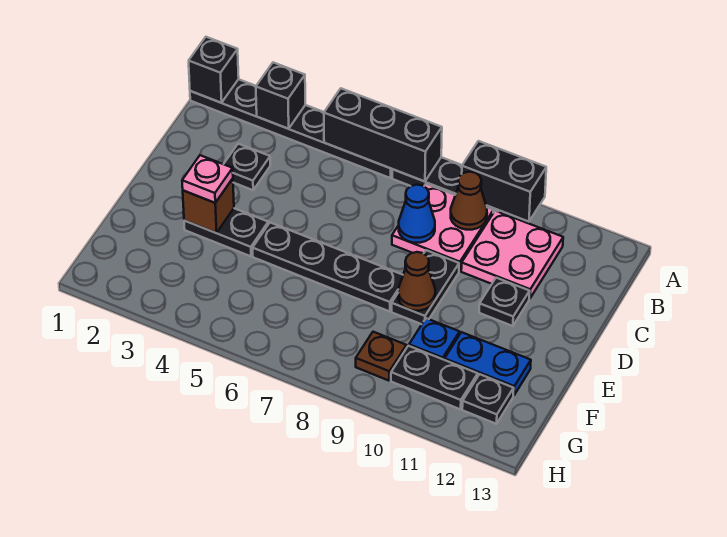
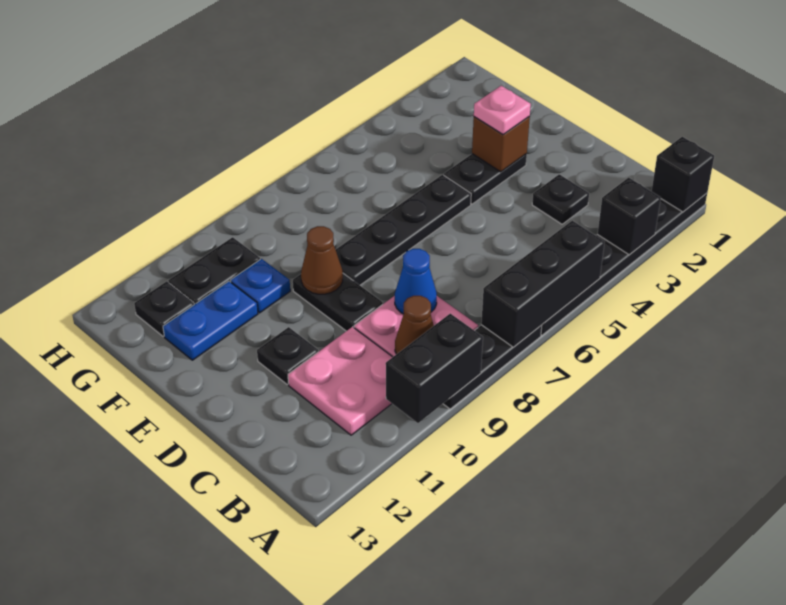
brown 1x1 plate [356,332,407,381] -> none

